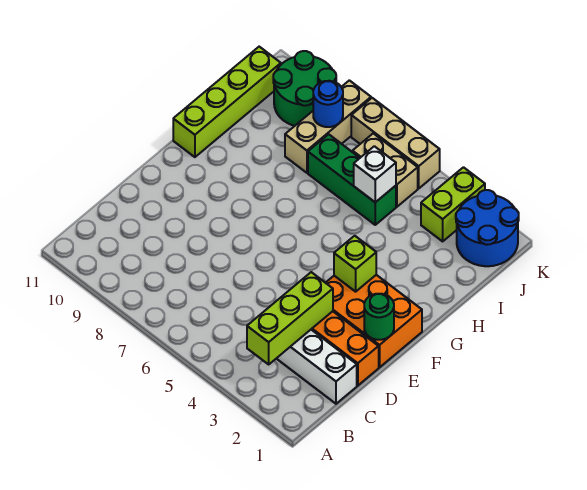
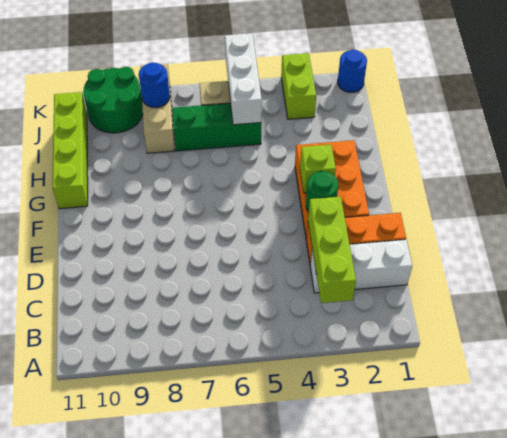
orange 2x3 brick [326,275,422,367] -> orange 2x3 brick turned to [295,140,369,237]
green 1x1 round brick [364,294,394,340] -> green 1x1 round brick moved to [306,171,338,212]
white 1x1 brick [354,146,396,202] -> white 1x3 brick [225,34,262,125]
blue 2x2 round brick [456,190,519,266] -> blue 1x1 round brick [338,50,367,92]
tan 1x3 brick [351,98,440,188] -> none

